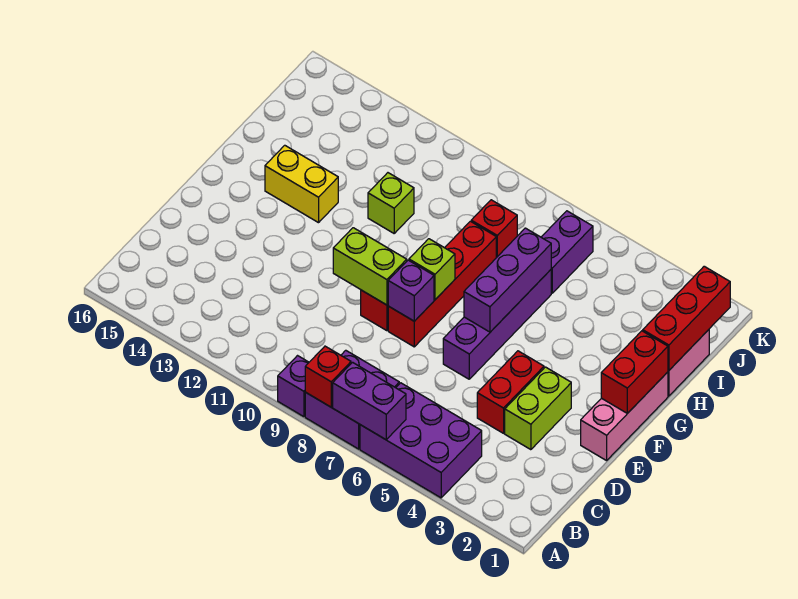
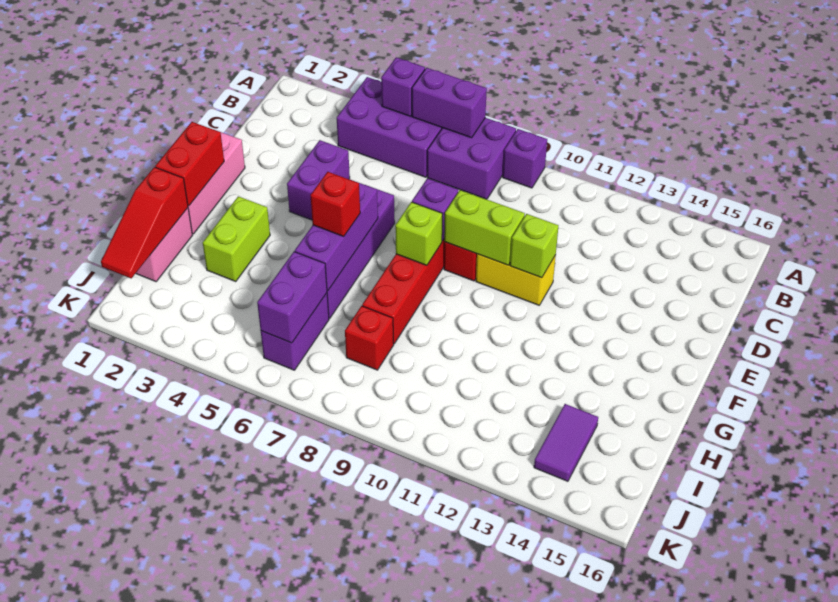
none -> purple 1x1 brick [381,57,425,116]
red 1x1 brick [305,346,351,407] -> red 1x1 brick moved to [310,172,360,236]
lime 1x2 brick [505,367,571,450] -> lime 1x2 brick moved to [203,196,270,282]
red 1x2 brick [477,351,544,433] -> purple 1x2 brick [287,140,350,220]
yellow 1x2 brick [265,145,338,223] -> yellow 1x2 brick moved to [476,254,556,305]
red 1x3 brick [643,266,730,370] -> red 1x3 slope [101,167,188,278]
lime 1x1 brick [368,173,414,233] -> lime 1x1 brick moved to [510,214,558,278]
none -> purple 1x2 brick [257,252,327,343]
none -> purple 1x2 tile [534,404,598,481]

